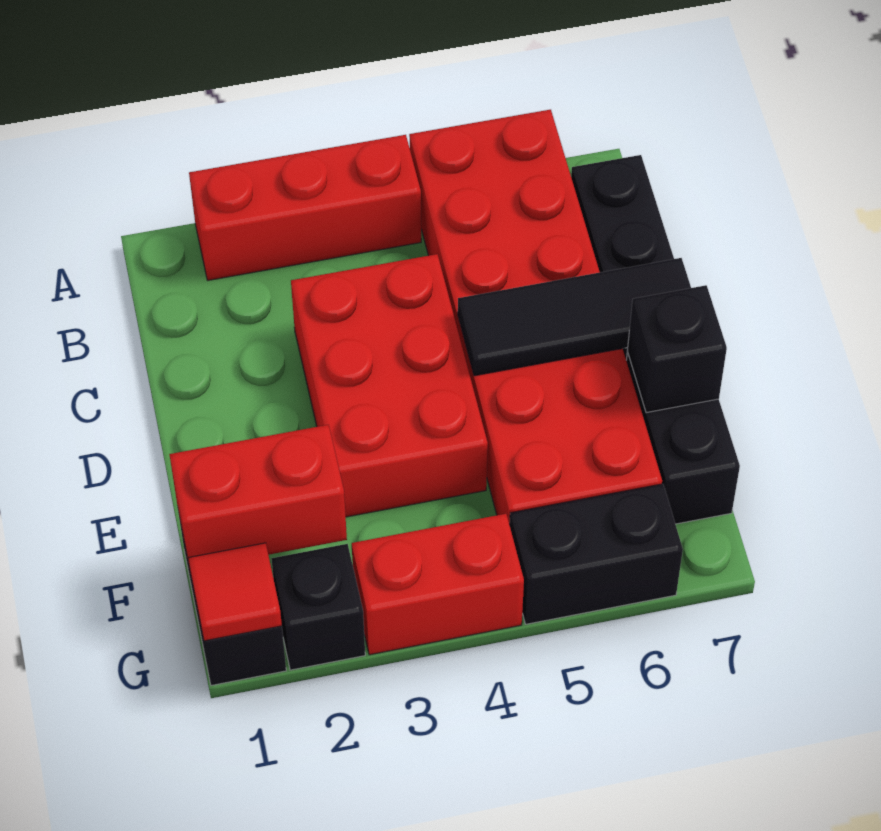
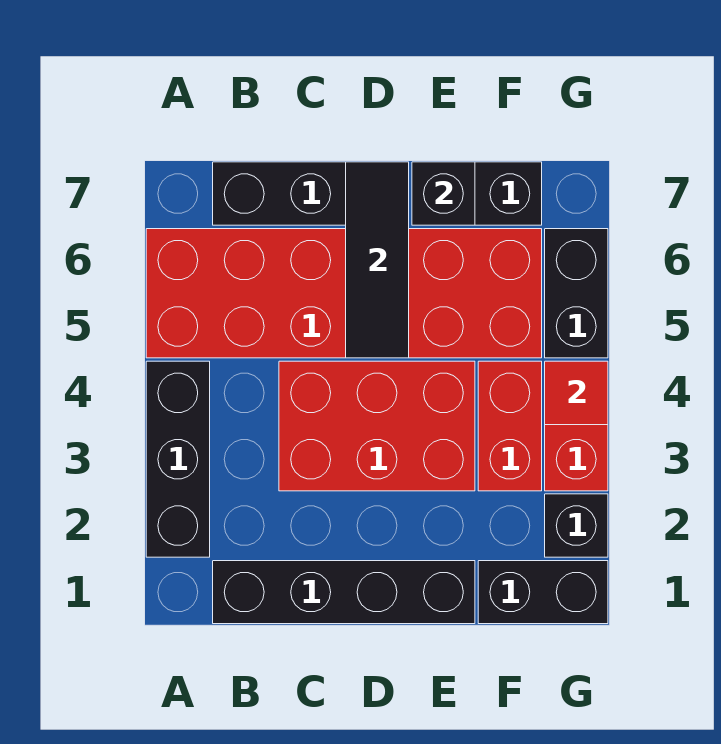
red 1x3 brick [189,135,421,280] -> black 1x3 brick [146,361,210,557]
none -> black 1x4 brick [213,561,475,624]
red 1x2 brick [169,425,347,562] -> red 1x2 brick moved to [478,361,542,491]
red 1x1 tile [188,543,282,641] -> red 1x1 tile moved to [545,361,608,425]

